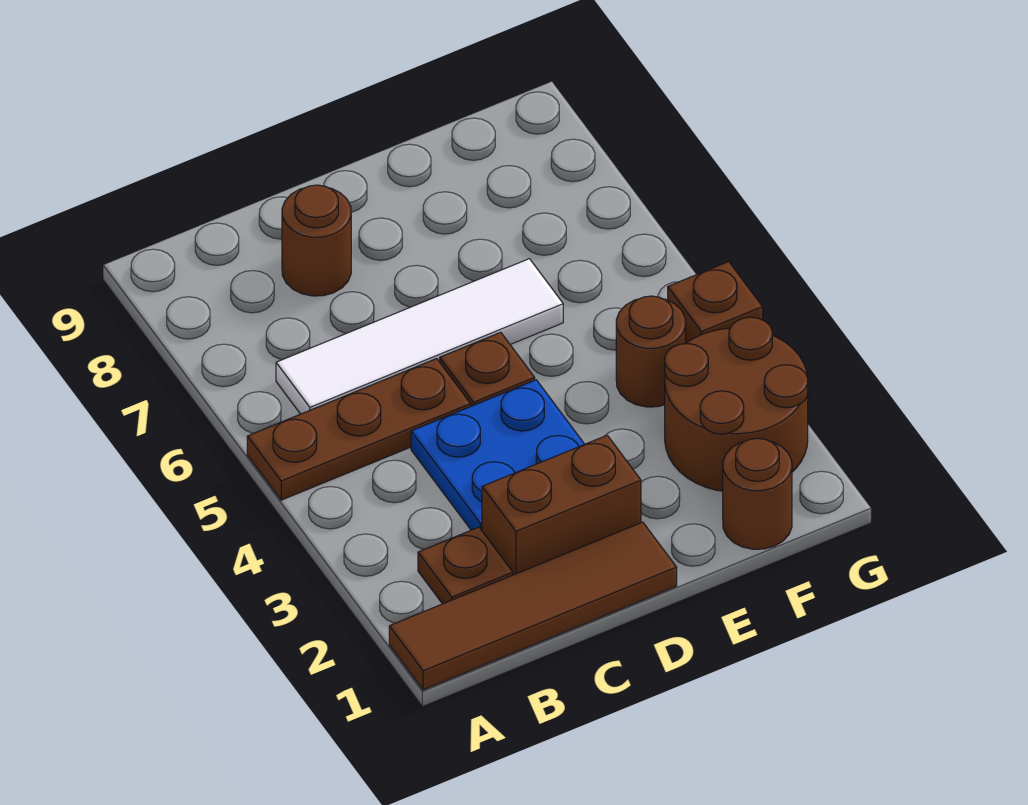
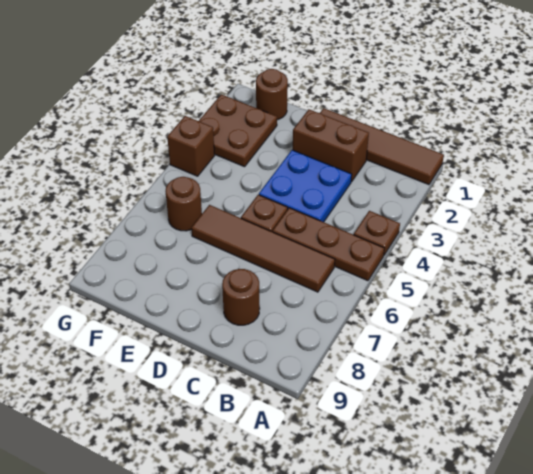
brown 1x1 plate [418,527,513,604] -> brown 1x1 plate moved to [354,211,400,255]
white 1x4 tile [276,259,563,414] -> brown 1x4 tile [192,205,335,292]
brown 2x2 round brick [665,317,808,491] -> brown 2x2 plate [199,94,277,167]
brown 1x1 round brick [616,296,686,407] -> brown 1x1 round brick moved to [165,177,202,231]

